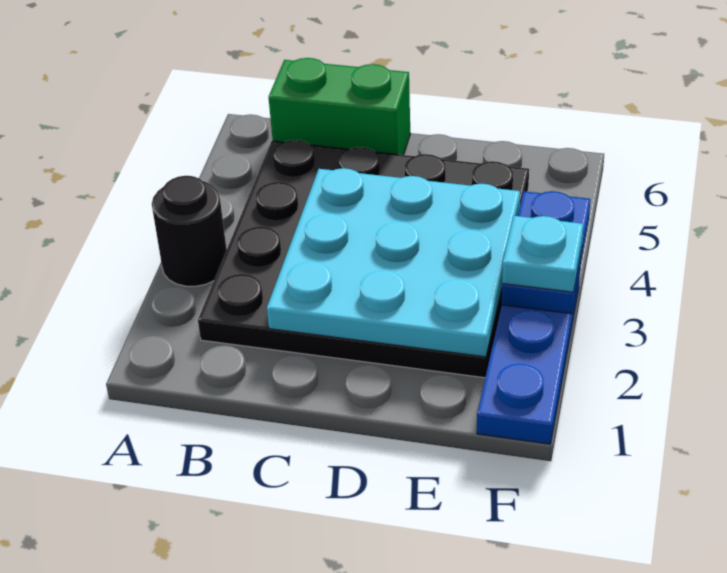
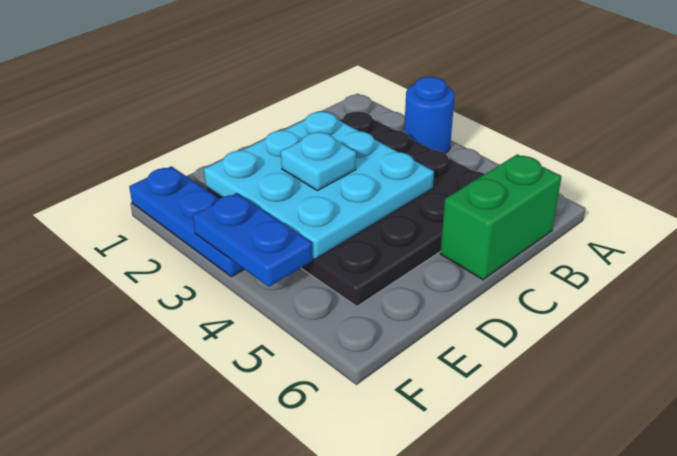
black 1x1 round brick [152,176,227,286] -> blue 1x1 round brick [404,77,455,154]
cyan 1x1 plate [502,216,583,292] -> cyan 1x1 plate moved to [281,132,356,191]

